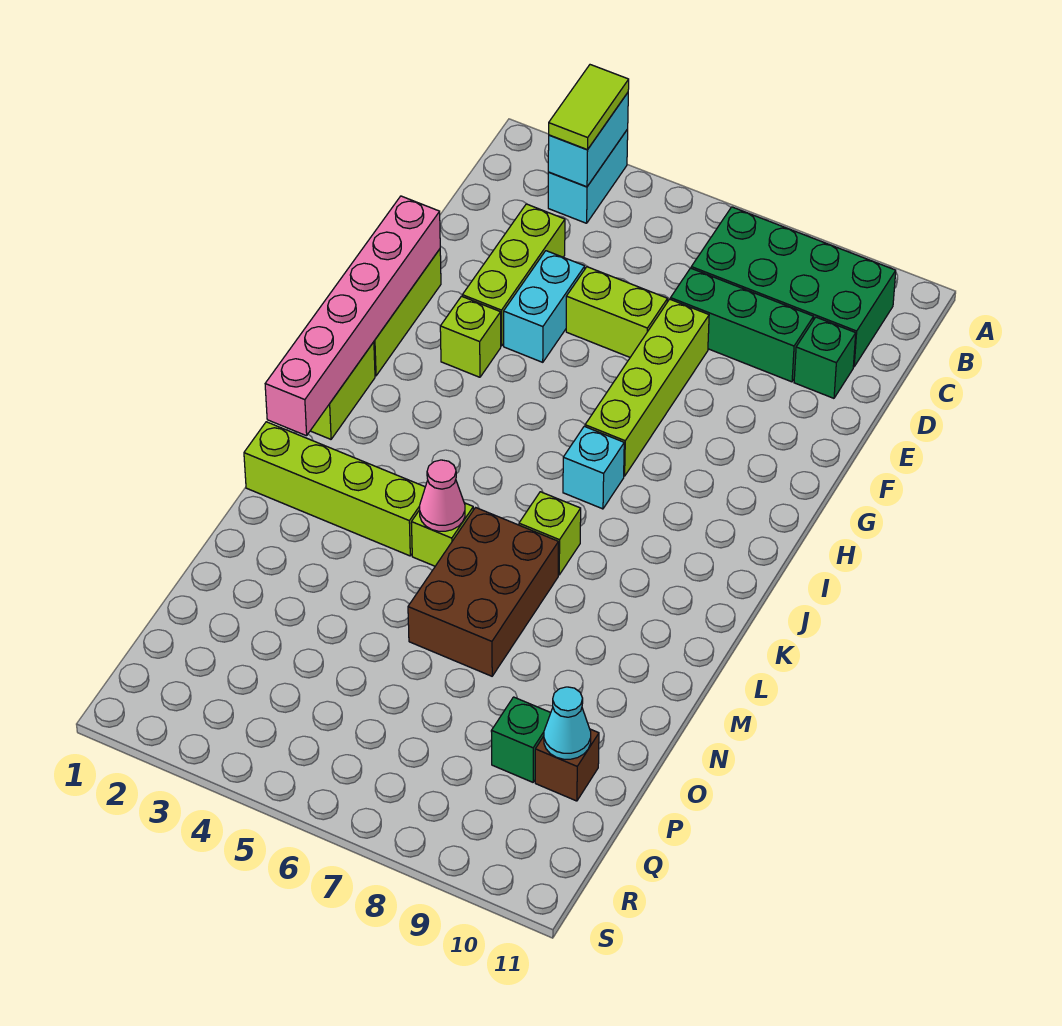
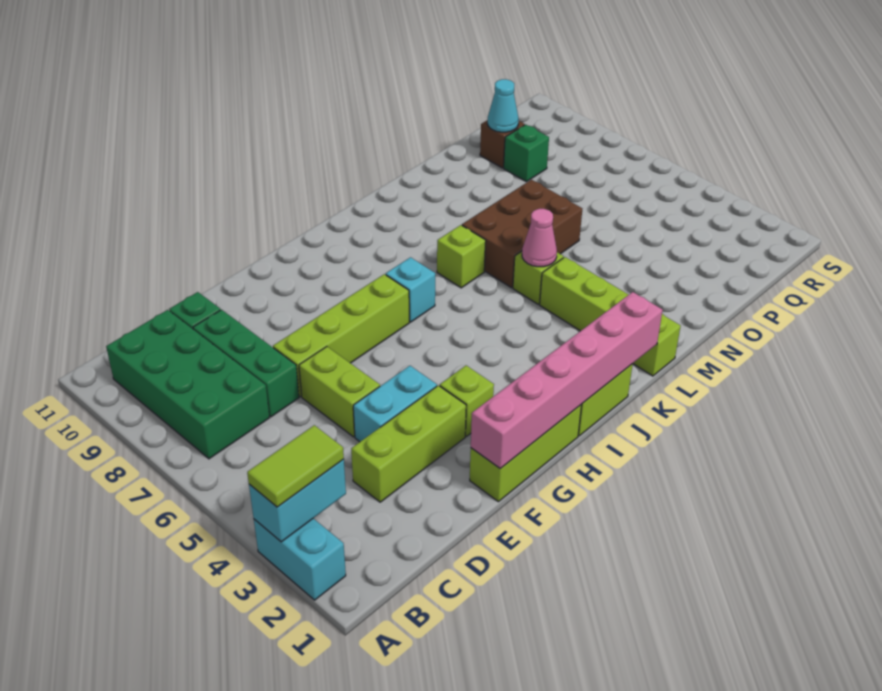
cyan 1x2 brick [548,129,628,223] -> cyan 1x2 brick turned to [254,519,346,600]

